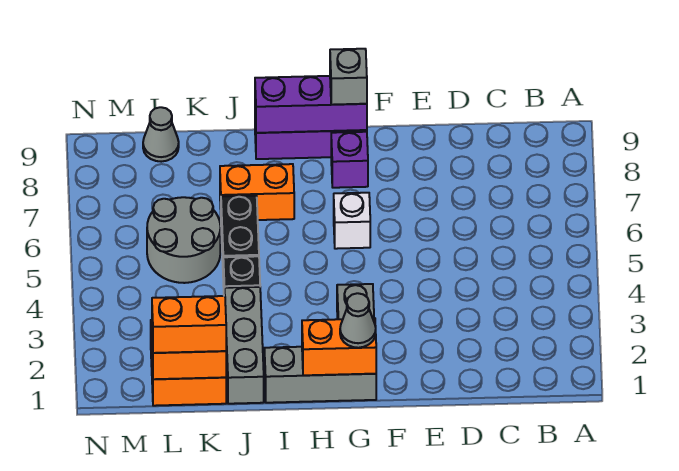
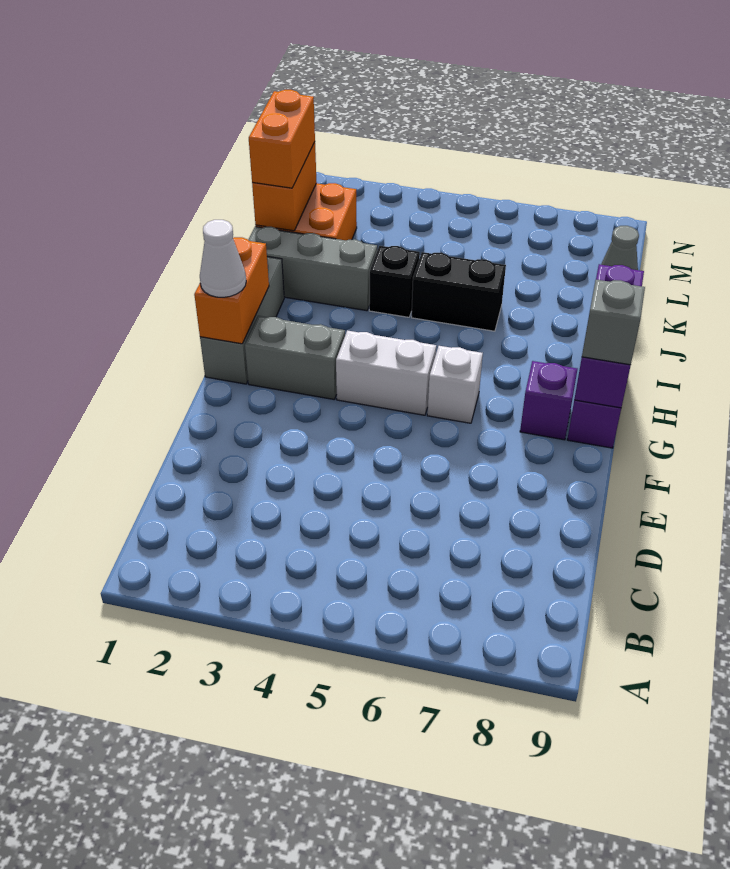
grey 1x1 cone [340,293,376,348] -> white 1x1 cone [200,220,246,297]
none -> white 1x2 brick [336,330,436,415]
orange 1x2 brick [220,164,294,220] -> none
grey 2x2 round brick [147,197,220,283] -> none

